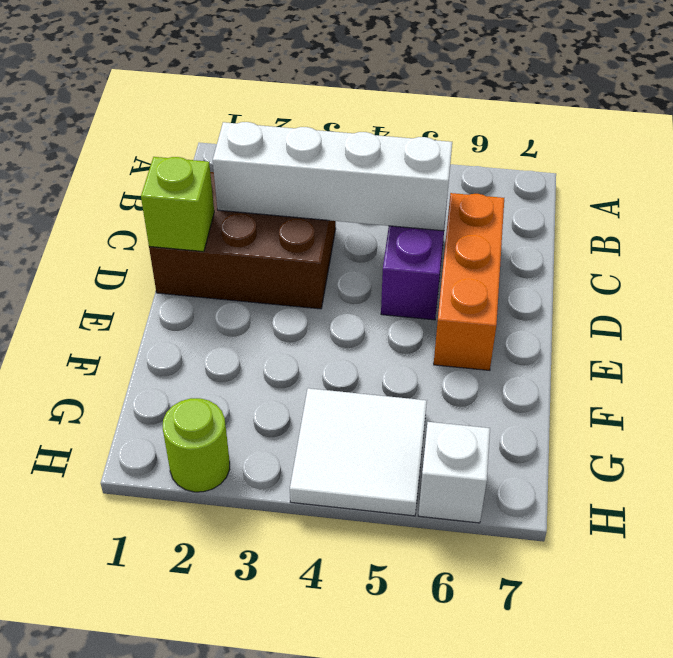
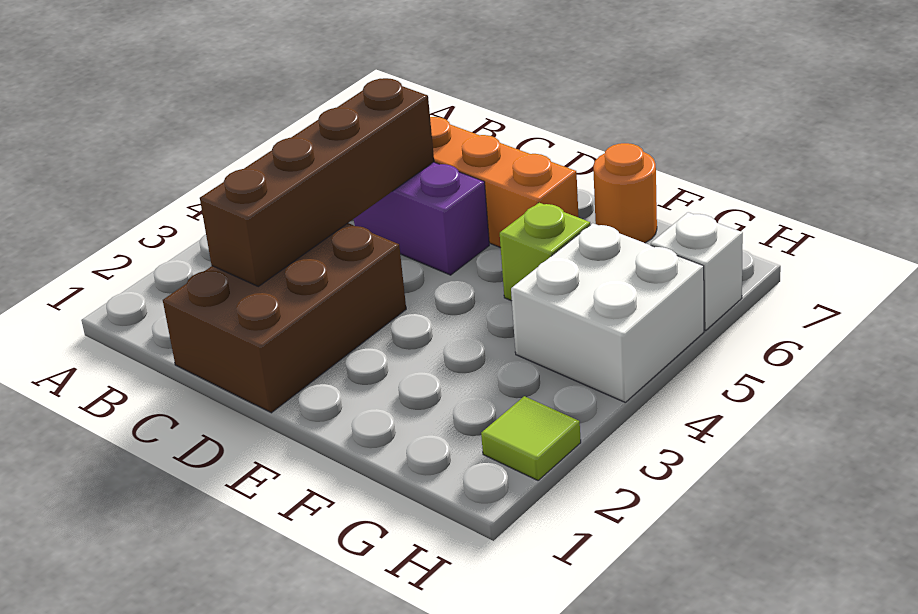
white 1x4 brick [213,122,452,231] -> brown 1x4 brick [200,78,434,286]
lime 1x1 brick [141,157,214,252] -> lime 1x1 brick moved to [500,203,590,301]
none -> orange 1x1 round brick [593,143,657,243]
white 2x2 tile [290,388,427,516] -> white 2x2 brick [511,223,704,402]
lime 1x1 round brick [163,398,230,492] -> lime 1x1 tile [481,396,581,480]

